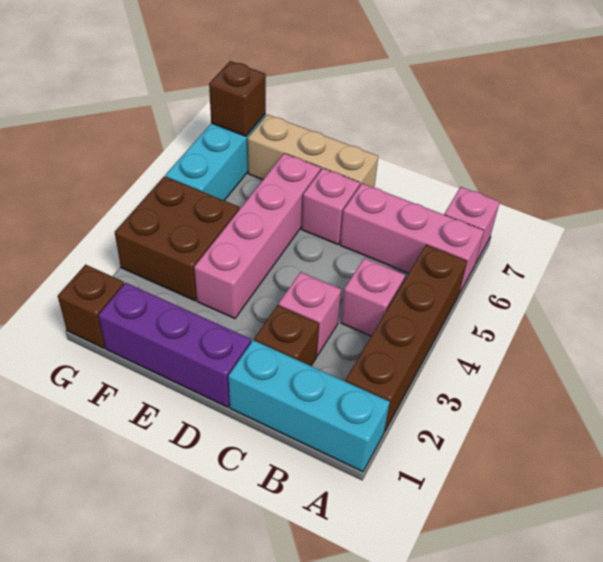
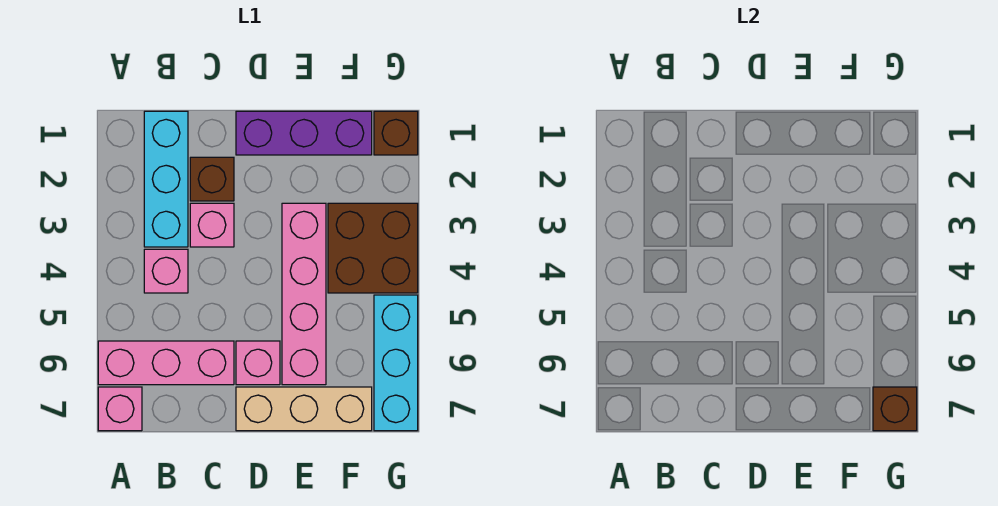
cyan 1x3 brick [229,340,390,472] -> cyan 1x3 brick turned to [144,111,188,247]
brown 1x4 brick [345,244,467,432] -> none

